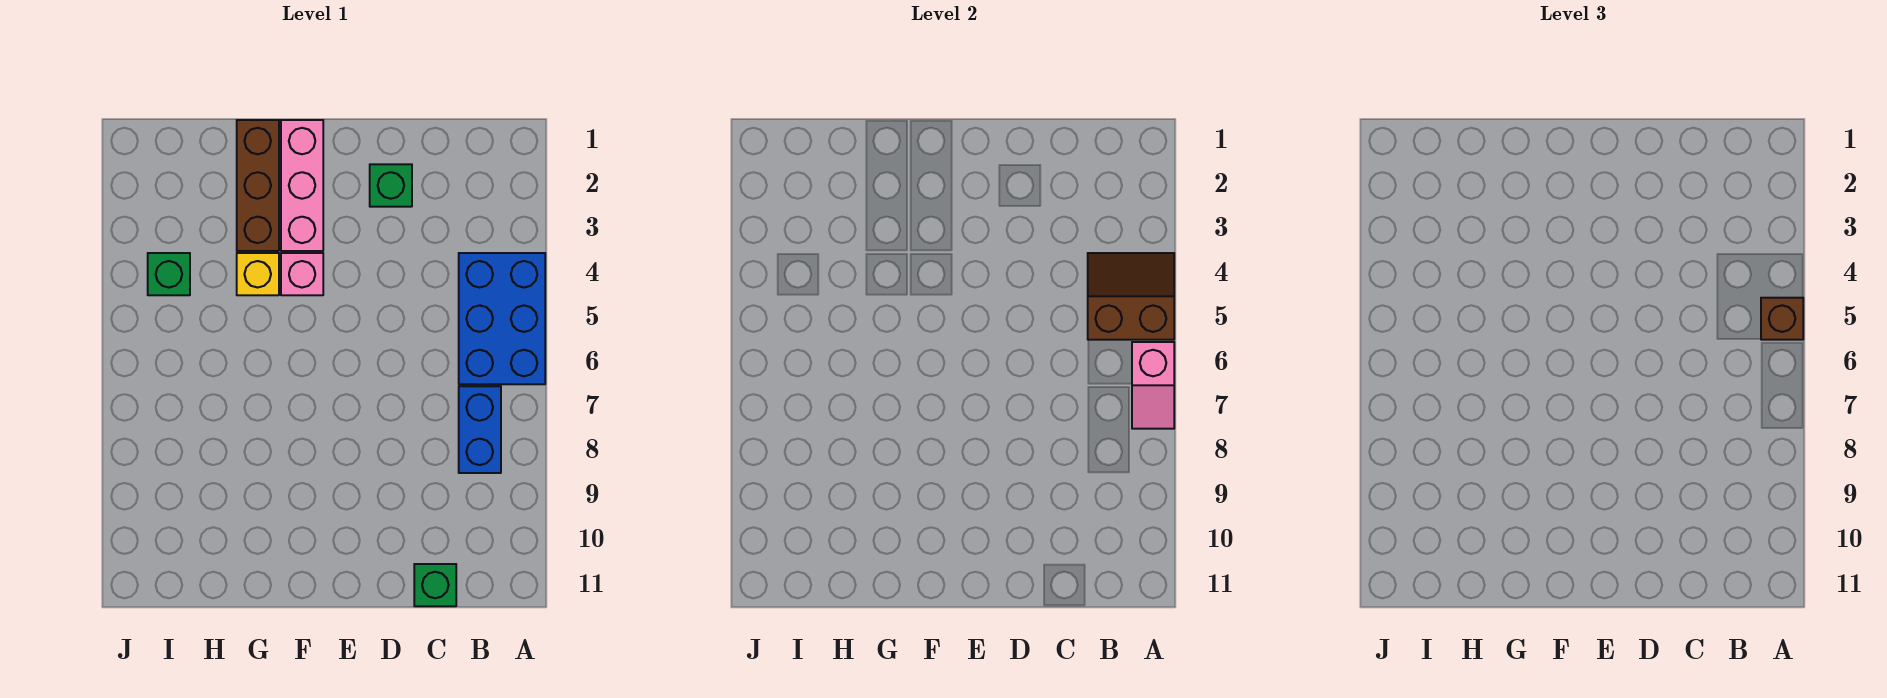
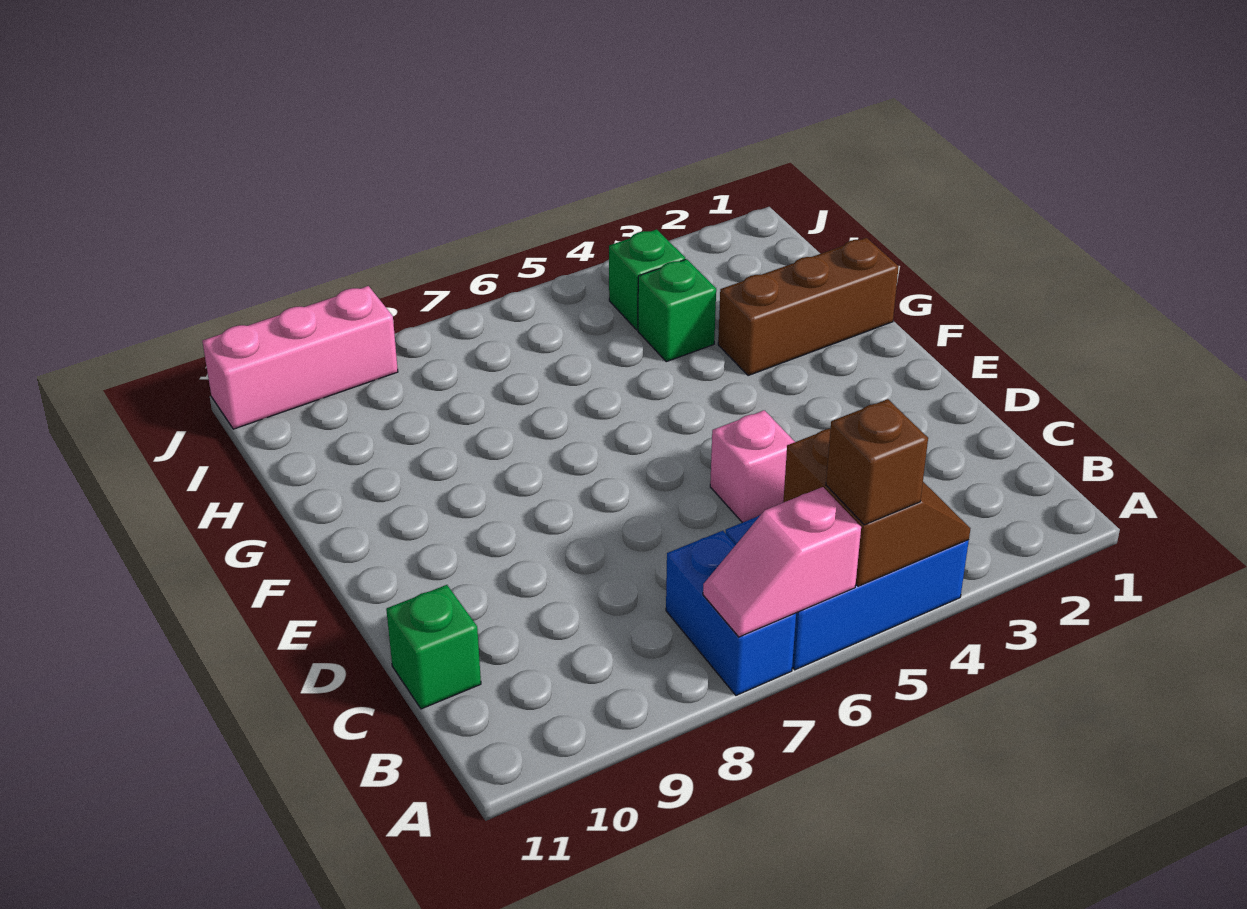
blue 1x2 brick [459,386,501,473] -> blue 1x2 brick turned to [666,531,796,695]
green 1x1 brick [370,164,412,207] -> green 1x1 brick moved to [638,259,716,362]
pink 1x3 brick [281,120,323,251] -> pink 1x3 brick moved to [202,286,398,429]
pink 1x1 brick [281,253,323,295] -> pink 1x1 brick moved to [710,410,795,523]
yellow 1x1 brick [237,253,279,295] -> none

